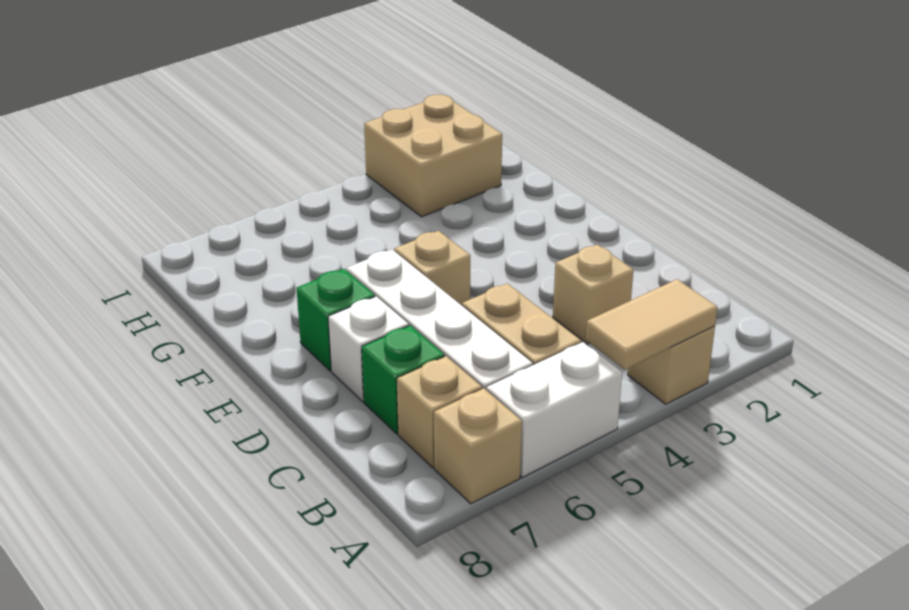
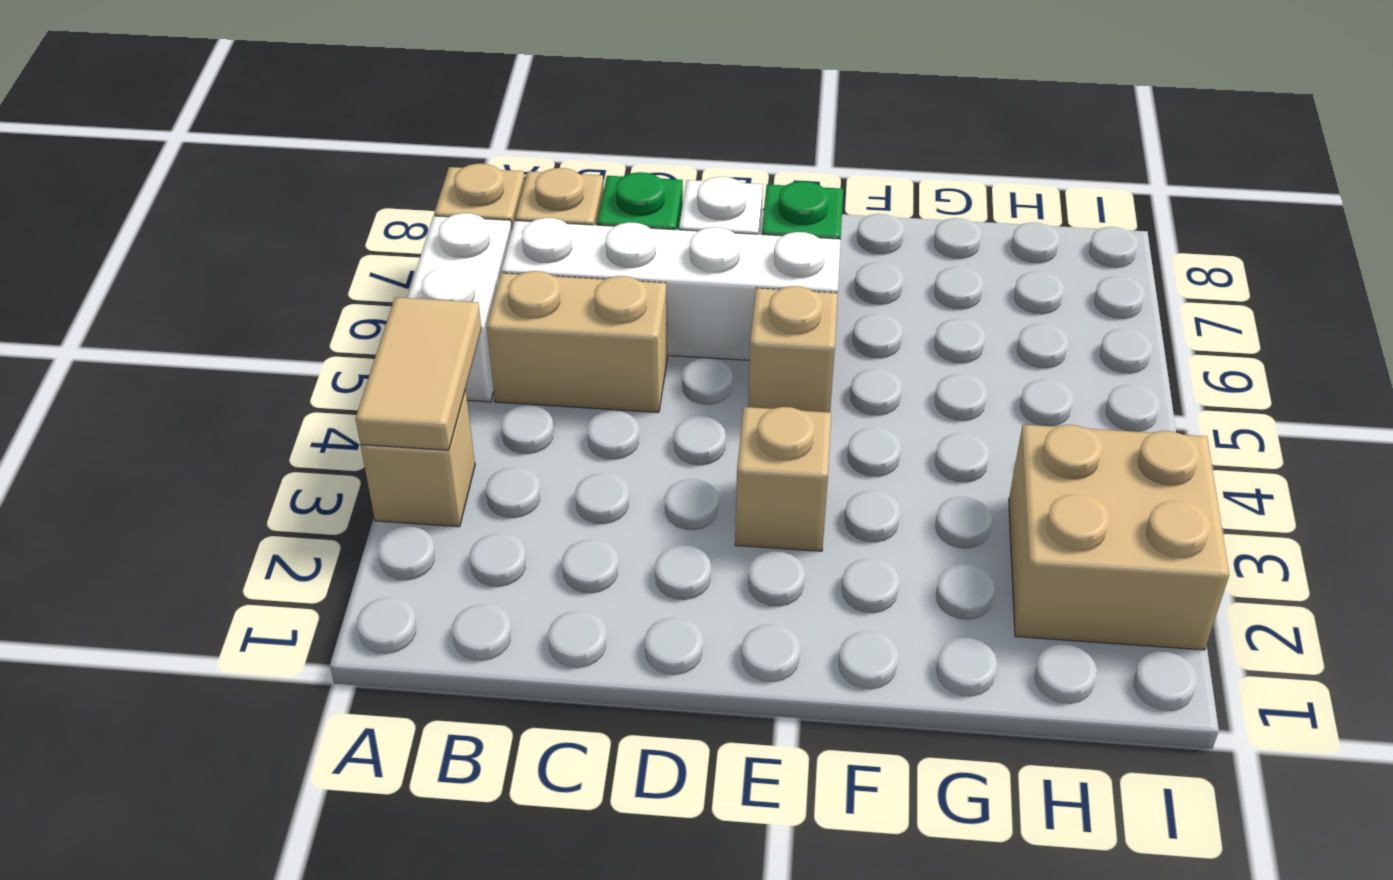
tan 1x1 brick [553,245,633,344] -> tan 1x1 brick moved to [735,407,831,551]

